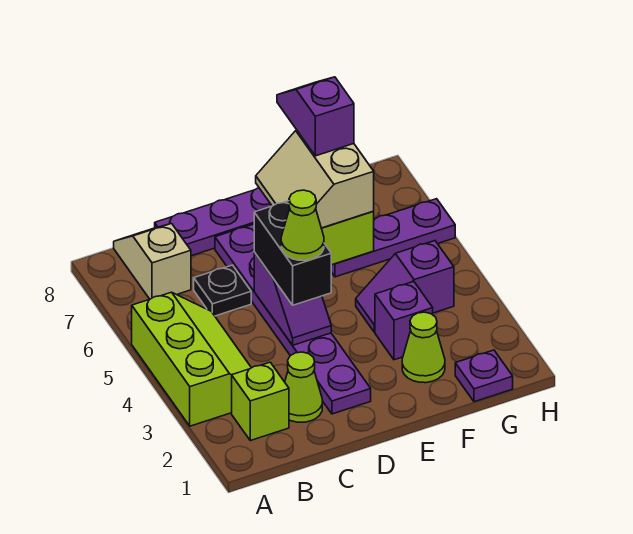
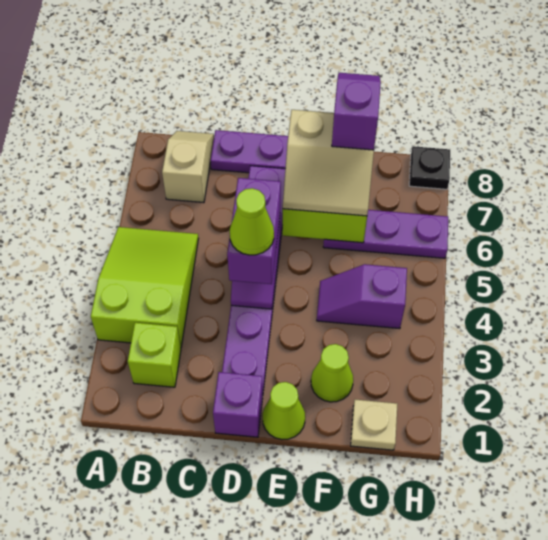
lime 2x3 slope [132,292,251,426] -> lime 2x3 slope turned to [91,227,198,347]
lime 1x1 cone [285,352,322,422] -> lime 1x1 cone moved to [263,382,305,440]
black 1x1 plate [194,265,251,316] -> black 1x1 plate moved to [409,146,450,189]
black 1x2 brick [254,201,331,305] -> purple 1x2 brick [227,178,281,284]
tan 2x2 slope [256,130,374,228] -> tan 2x2 slope turned to [283,110,374,216]
purple 1x1 brick [375,282,433,360] -> purple 1x1 brick moved to [213,372,263,437]
purple 1x1 plate [455,350,513,402] -> tan 1x1 plate [351,399,397,450]

